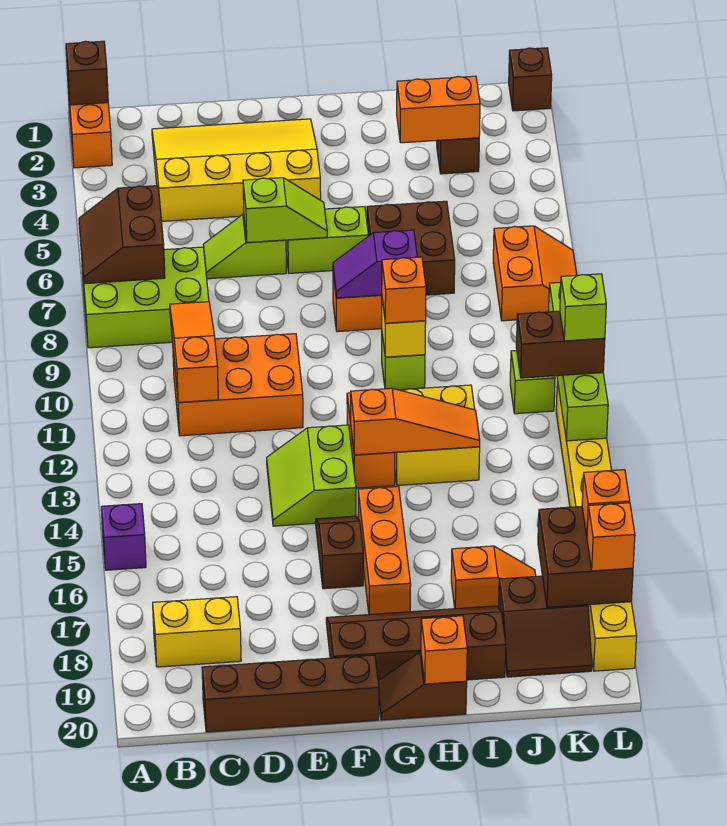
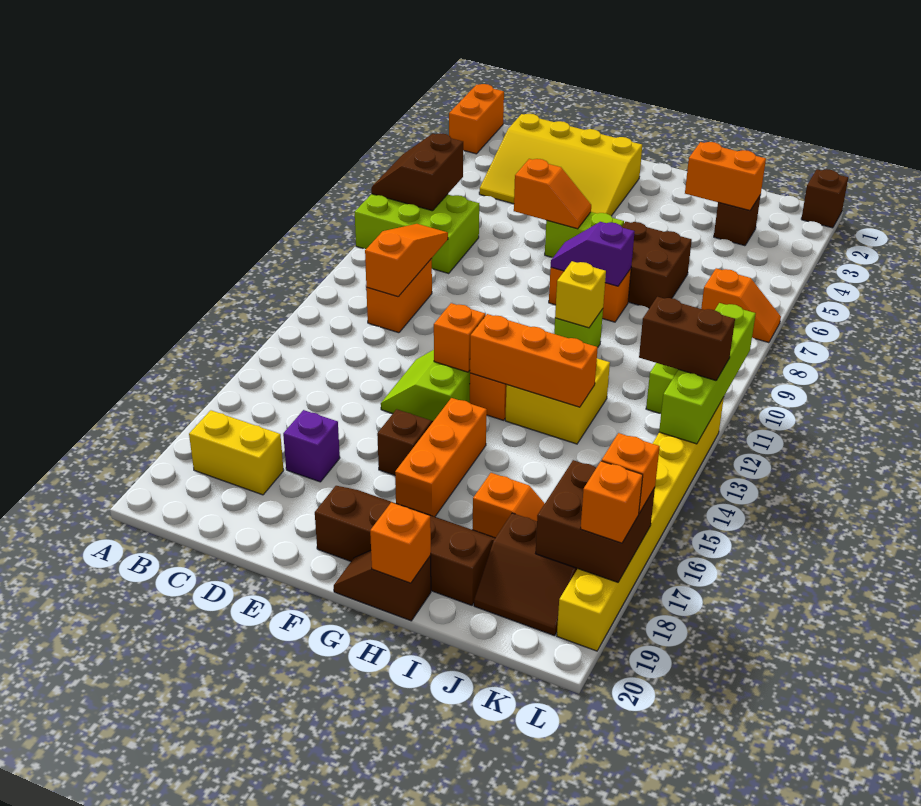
brown 1x1 brick [66,41,108,105] -> none
purple 1x1 brick [101,504,146,570] -> purple 1x1 brick moved to [283,410,340,482]
yellow 3x4 slope [152,119,321,221] -> yellow 3x4 slope turned to [479,114,642,216]
orange 2x3 brick [173,334,303,436] -> orange 1x2 brick [366,259,432,333]
brown 1x4 brick [202,655,379,732] -> none
lime 1x2 slope [203,214,286,279] -> none
lime 1x2 slope [243,178,327,243] -> orange 1x2 slope [514,159,591,229]
orange 1x3 slope [351,388,480,455] -> orange 1x3 brick [470,314,598,407]
orange 1x1 brick [382,257,426,323] -> orange 1x1 brick moved to [434,303,485,372]
orange 2x2 slope [493,226,577,321] -> orange 1x2 slope [701,268,781,343]
lime 1x1 brick [560,274,606,341] -> none

